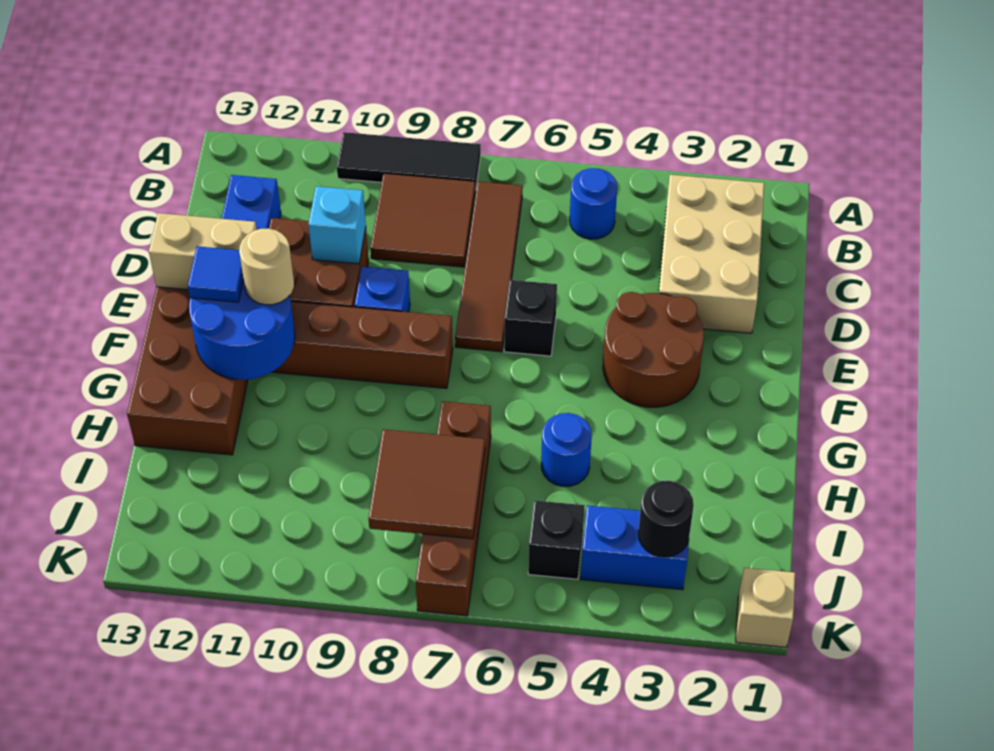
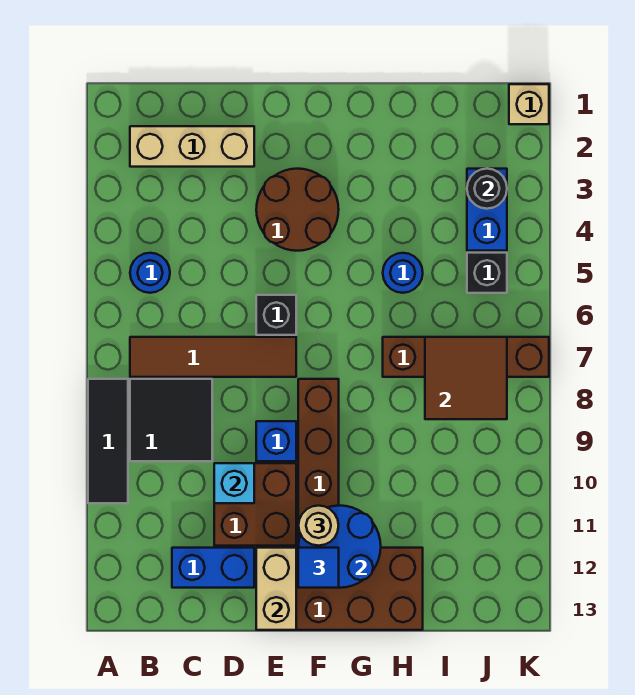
tan 2x3 brick [659,175,764,333] -> tan 1x3 brick [130,126,254,167]
brown 2x2 tile [370,173,475,267] -> black 2x2 tile [130,379,212,461]

